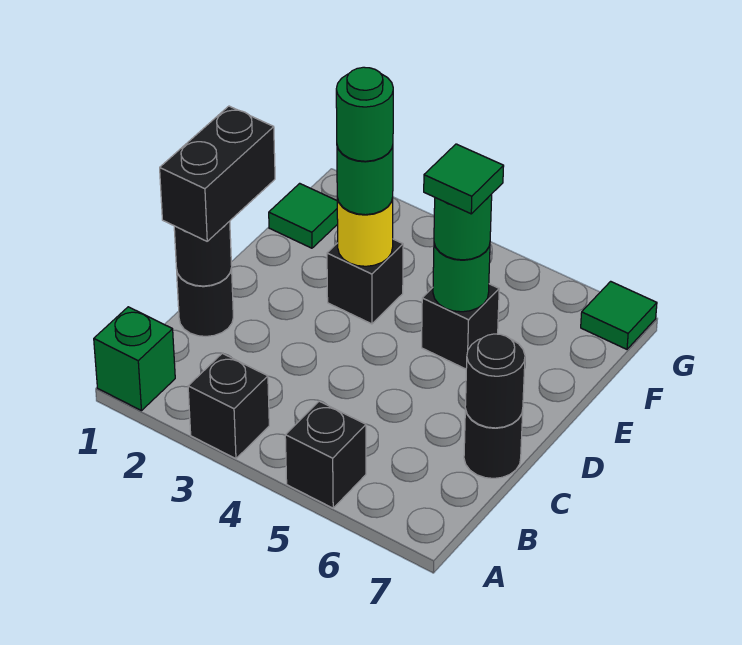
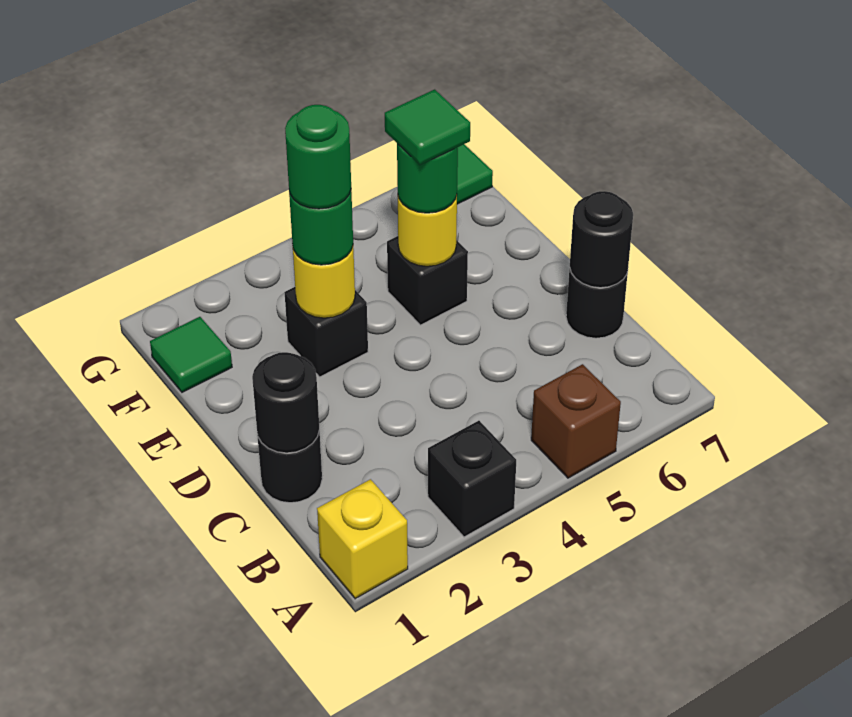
green 1x1 brick [94,307,175,411] -> yellow 1x1 brick [317,479,408,599]
black 1x1 brick [285,401,366,508] -> brown 1x1 brick [531,364,621,478]
black 1x2 brick [160,106,275,241] -> none
green 1x1 round brick [433,244,490,312] -> yellow 1x1 round brick [398,196,457,266]

